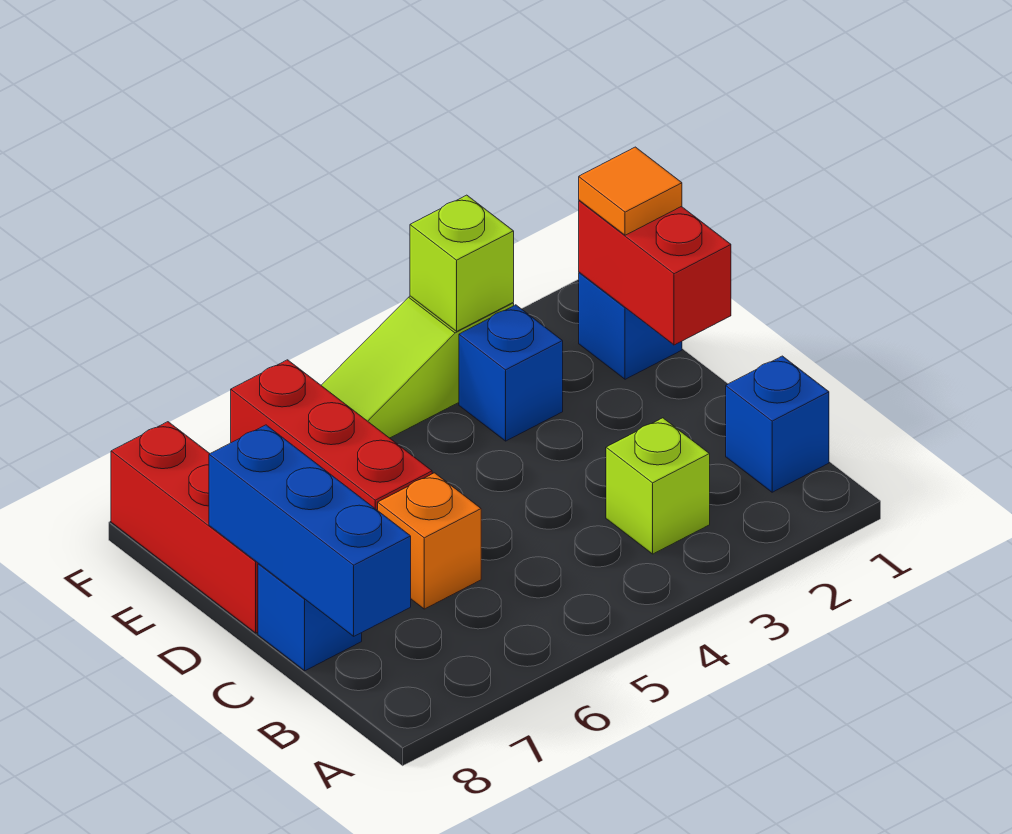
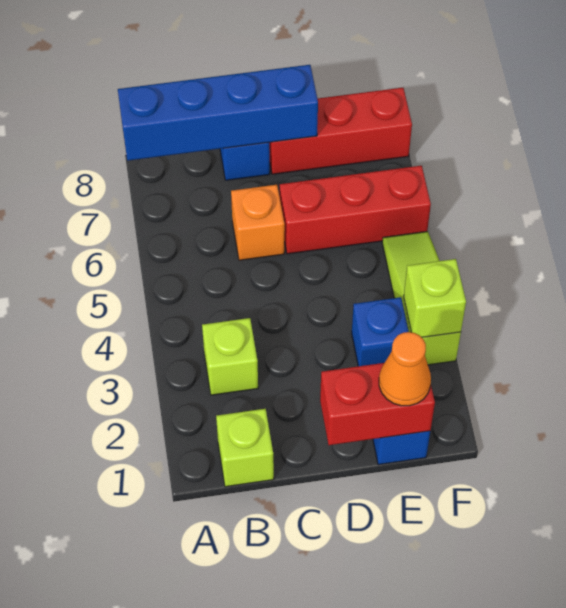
blue 1x1 brick [726,356,829,492] -> lime 1x1 brick [216,409,274,487]
blue 1x3 brick [209,425,411,636] -> blue 1x4 brick [118,65,318,161]
orange 1x1 tile [579,147,682,235] -> orange 1x1 cone [379,332,431,406]

